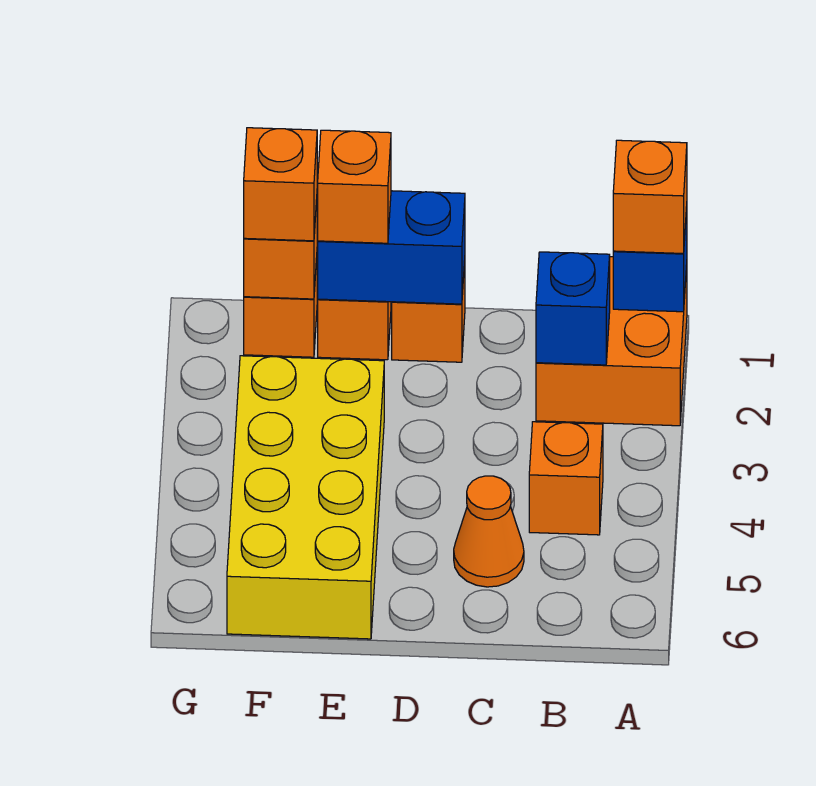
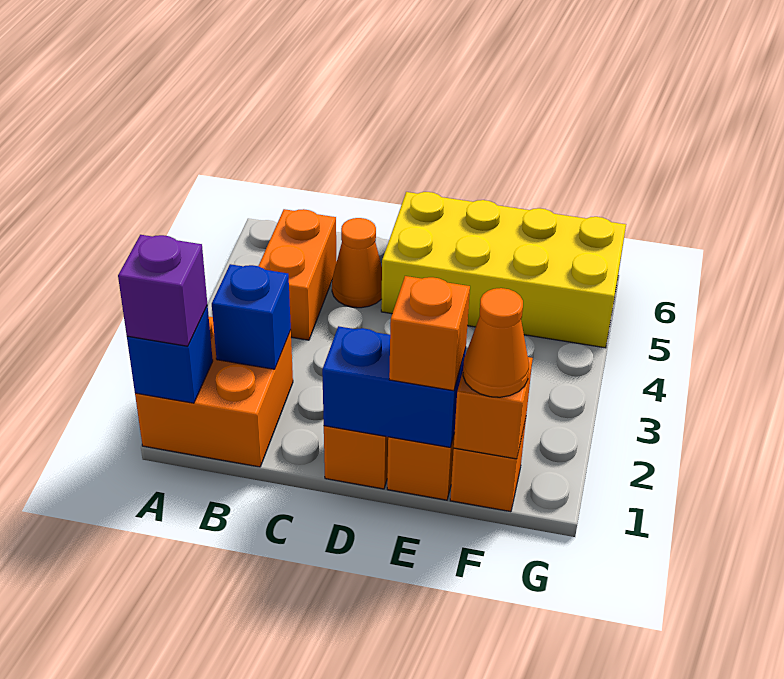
orange 1x1 brick [613,140,687,254] -> purple 1x1 brick [118,235,207,346]
orange 1x1 brick [529,422,603,535] -> orange 1x2 brick [259,209,337,340]
yellow 2x4 brick [227,356,384,639] -> yellow 2x4 brick turned to [381,192,626,348]
orange 1x1 brick [244,128,317,241] -> orange 1x1 cone [463,288,529,397]

